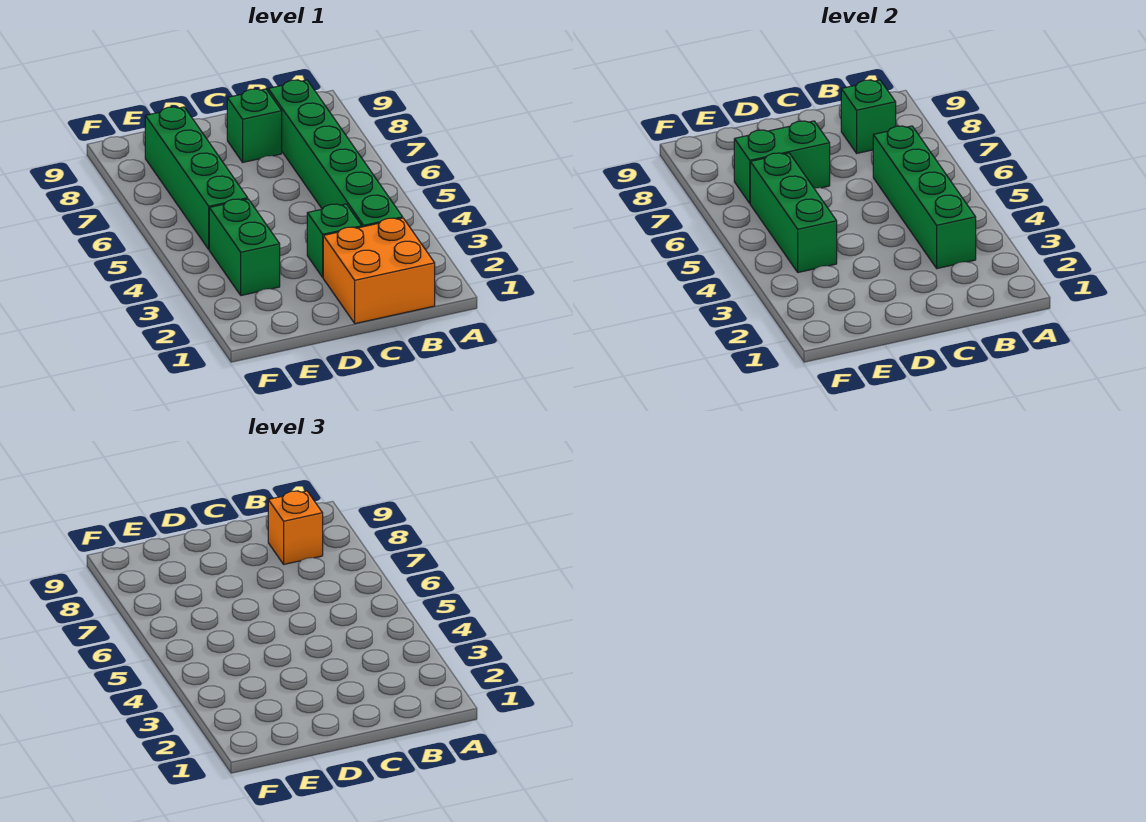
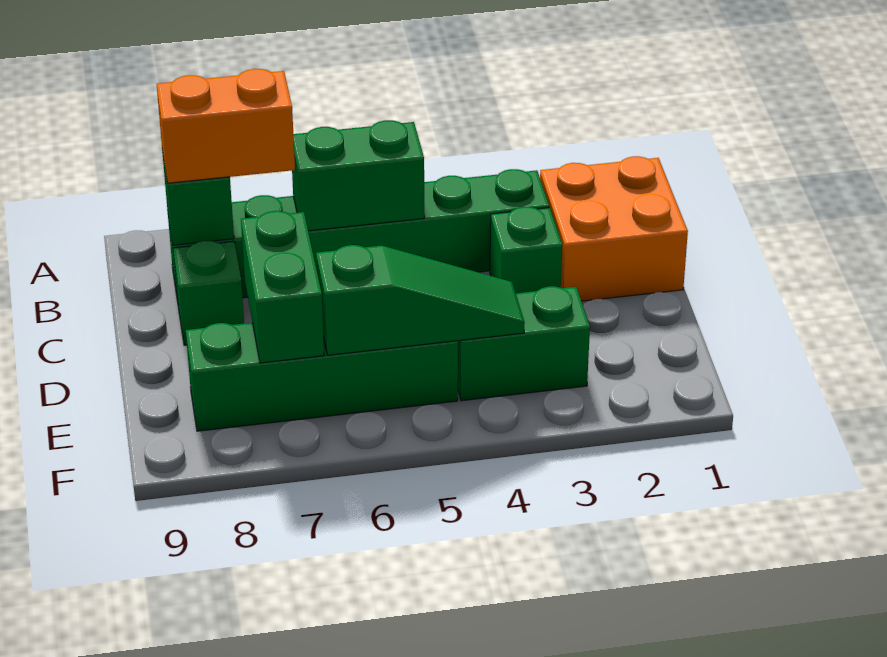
green 1x4 brick [873,126,976,268] -> green 1x2 brick [292,120,424,231]
orange 1x1 brick [268,491,323,564] -> orange 1x2 brick [157,69,295,183]
green 1x3 brick [750,153,837,272] -> green 1x3 slope [316,245,525,355]

